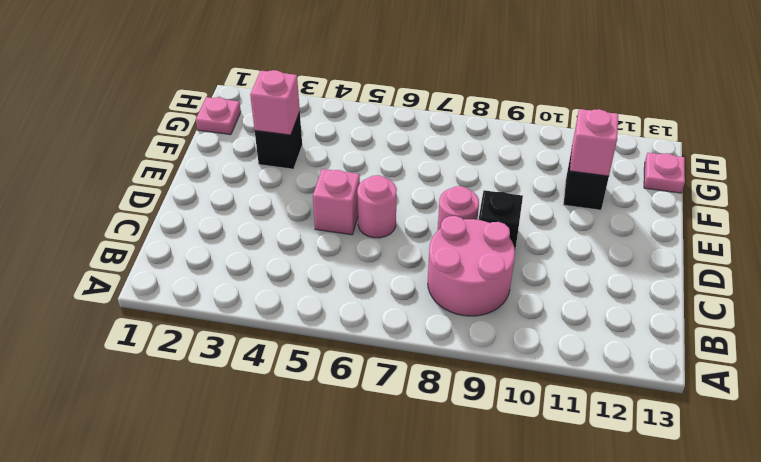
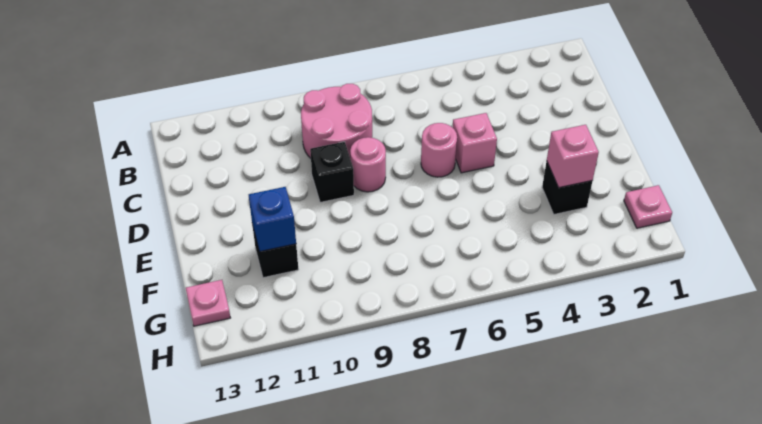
pink 1x1 brick [570,109,618,176] -> blue 1x1 brick [249,187,296,252]

